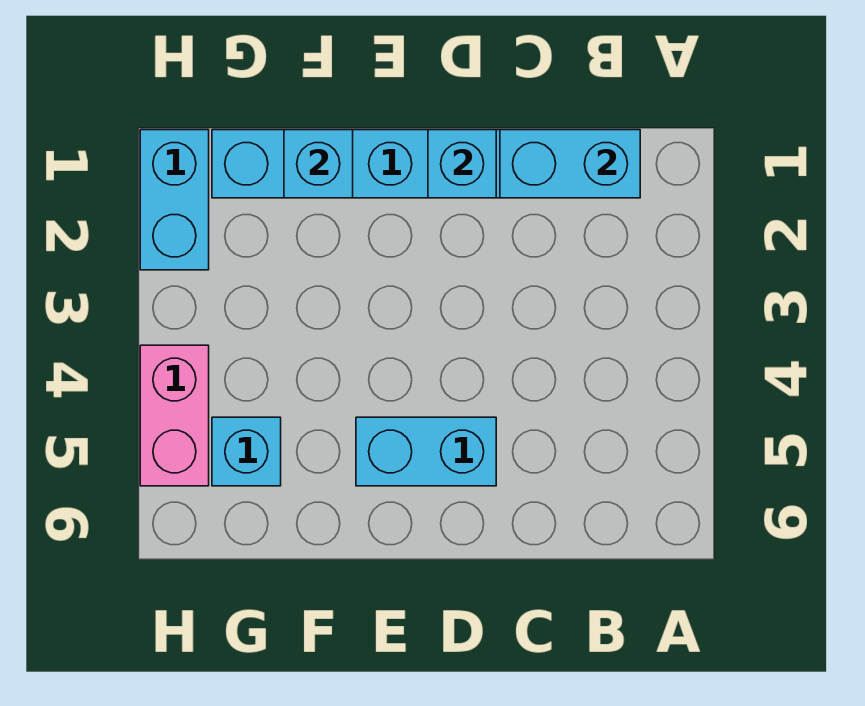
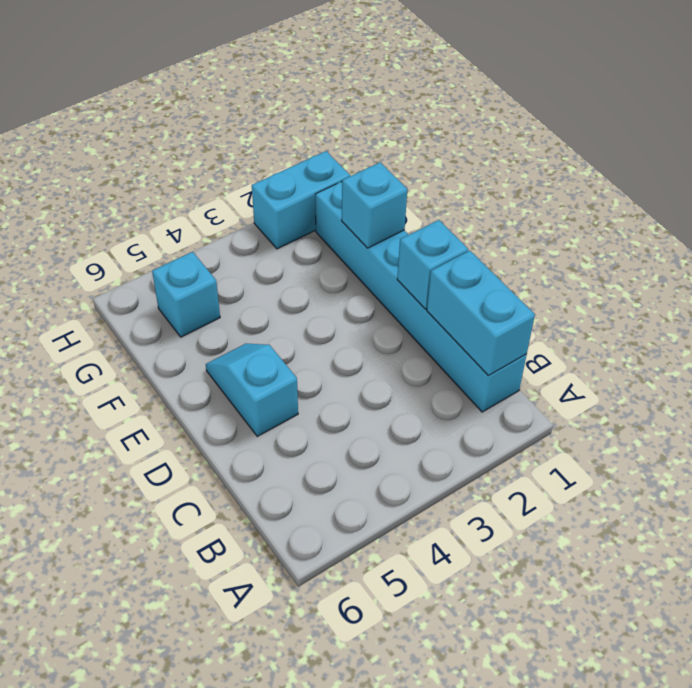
cyan 1x2 brick [356,417,496,486] -> cyan 1x2 slope [206,343,298,436]
pink 1x2 brick [140,345,209,486] -> none

